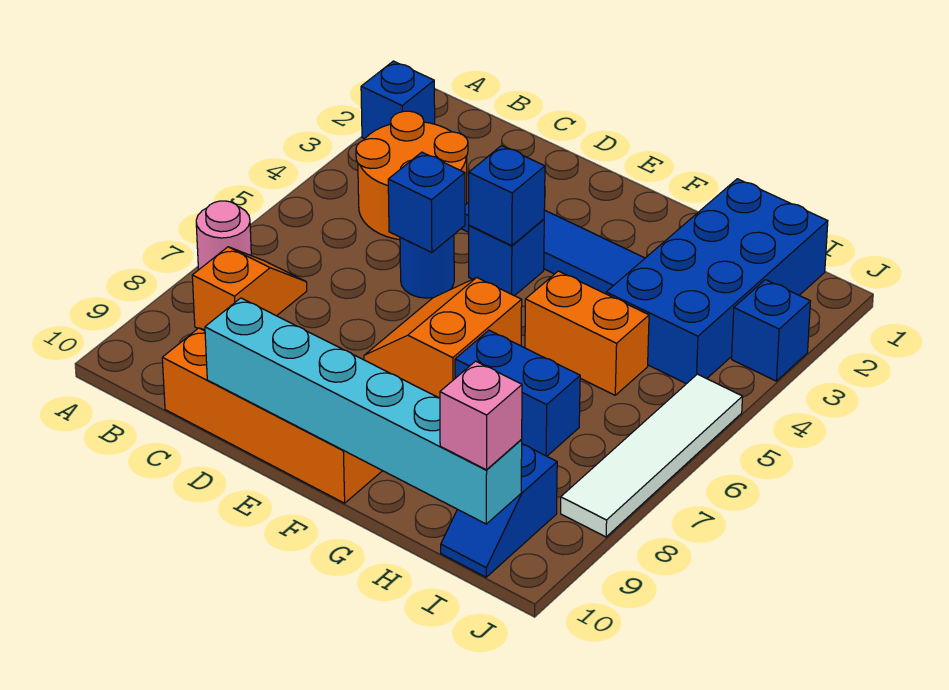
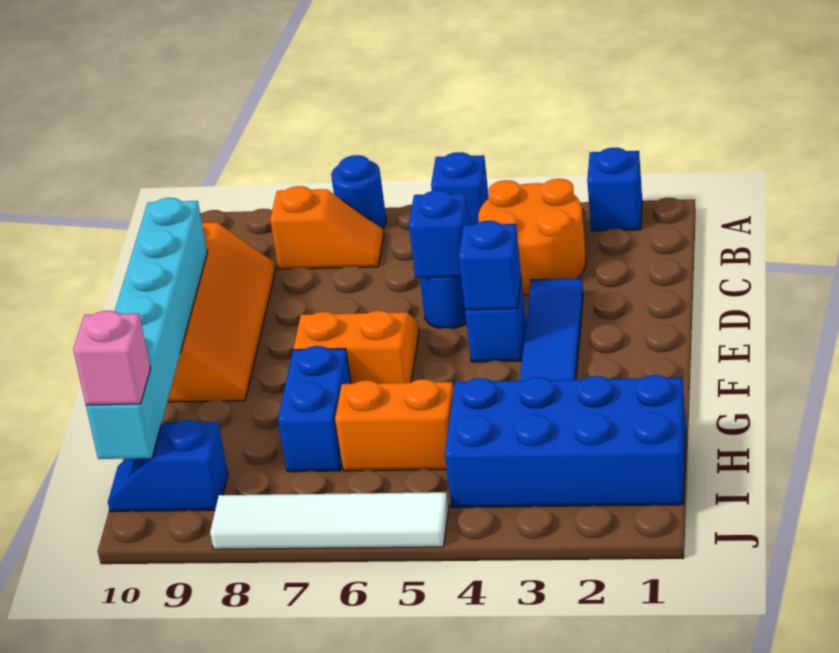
pink 1x1 round brick [196,201,251,270] -> blue 1x1 round brick [331,155,386,229]
orange 1x2 brick [525,271,649,395] -> orange 1x2 brick turned to [335,379,454,471]
blue 1x1 brick [732,280,810,381] -> blue 1x1 brick moved to [431,152,489,225]

